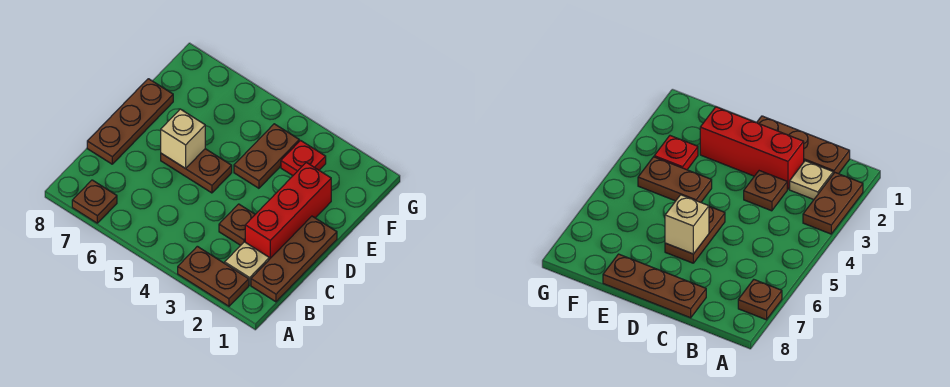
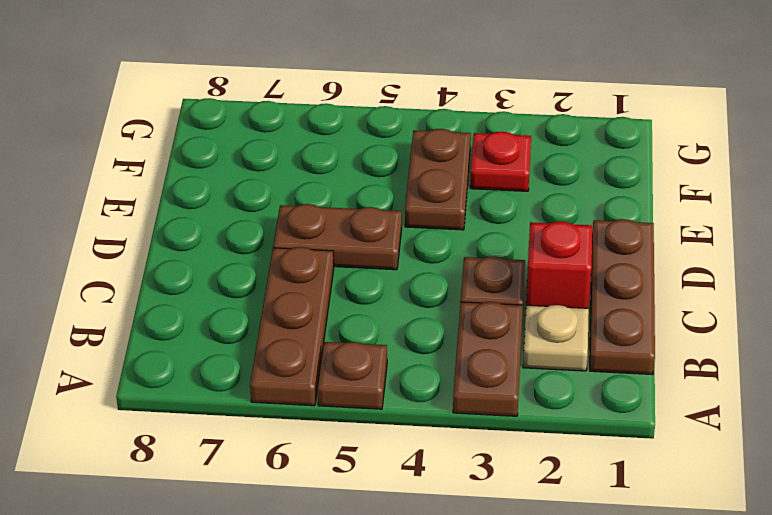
brown 1x2 plate [178,246,249,306] -> brown 1x2 plate turned to [453,302,523,416]
brown 1x1 plate [72,180,117,223] -> brown 1x1 plate moved to [318,342,387,409]
red 1x3 brick [245,162,331,259] -> red 1x1 brick [526,221,592,308]
brown 1x3 plate [87,79,173,164] -> brown 1x3 plate moved to [250,247,334,406]
tan 1x1 brick [161,109,205,169] -> none

